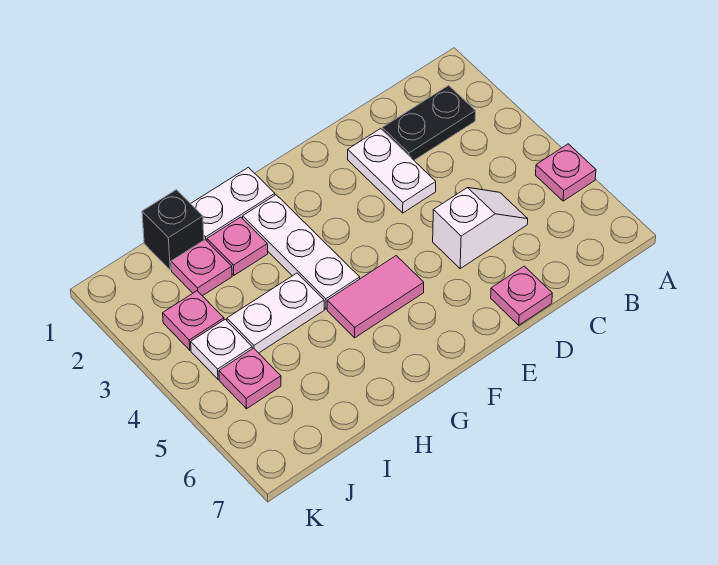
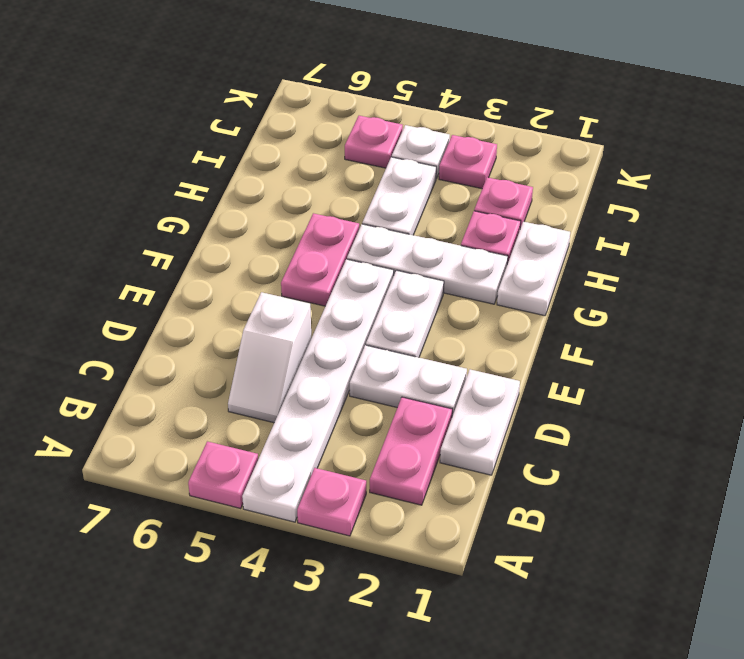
none -> white 1x6 plate [242,259,394,522]
black 1x2 plate [382,85,476,160] -> pink 1x2 plate [370,397,452,505]
none -> white 1x2 plate [440,369,520,475]
pink 1x1 plate [491,266,552,325] -> pink 1x1 plate moved to [297,468,366,536]
none -> white 1x2 plate [366,270,444,357]
pink 1x2 tile [327,256,424,338] -> pink 1x2 plate [281,213,359,306]
black 1x1 brick [142,190,204,270] -> none

